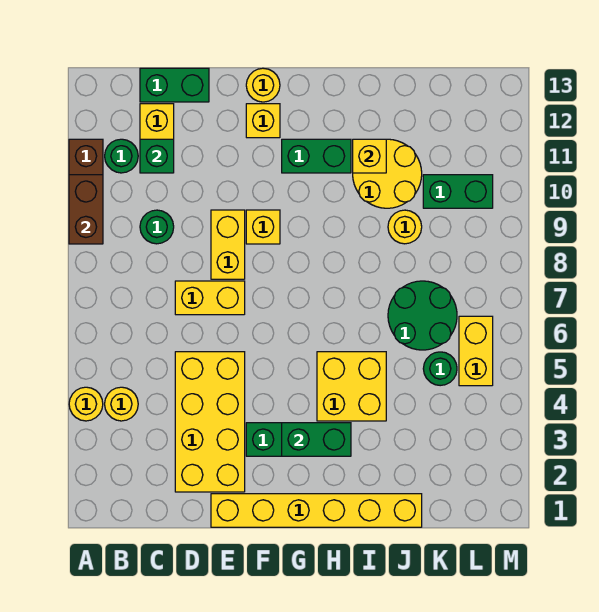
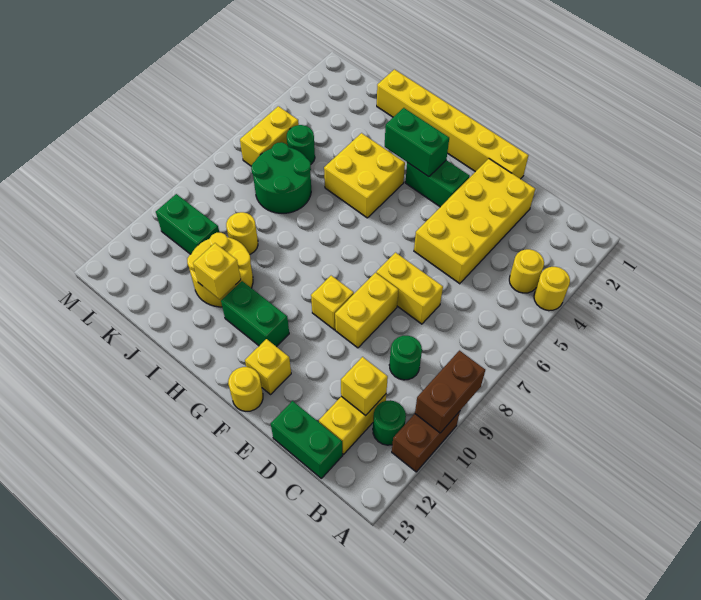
green 1x1 brick [140,139,174,173] -> yellow 1x1 brick [341,357,388,416]

